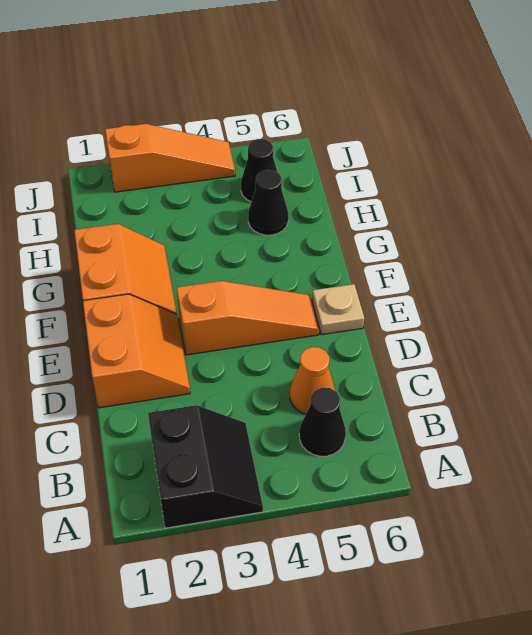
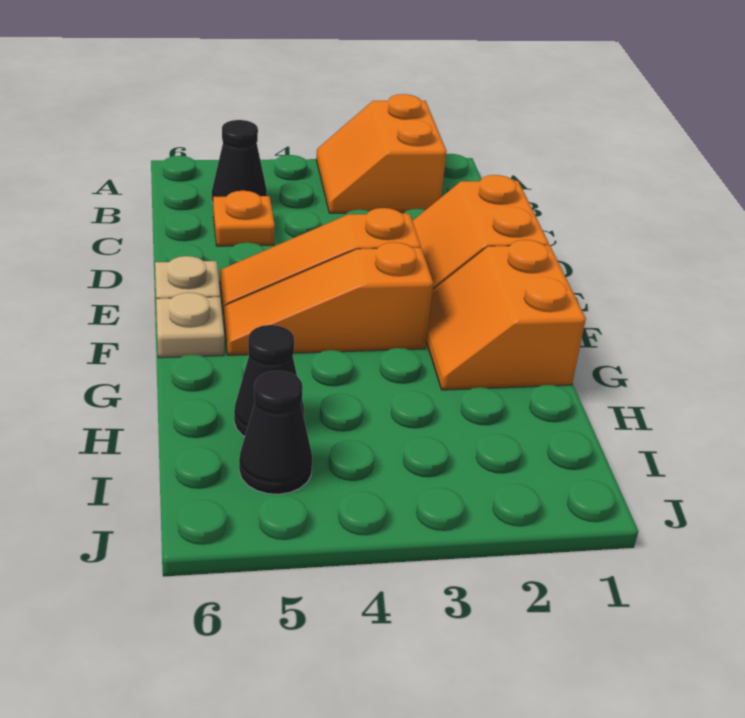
black 2x2 slope [148,405,263,528] -> orange 2x2 slope [316,94,447,213]
orange 1x1 cone [290,347,335,414] -> orange 1x1 plate [213,191,275,246]
none -> tan 1x1 plate [156,292,224,358]
orange 1x3 slope [105,124,235,192] -> orange 1x3 slope moved to [224,242,433,355]

